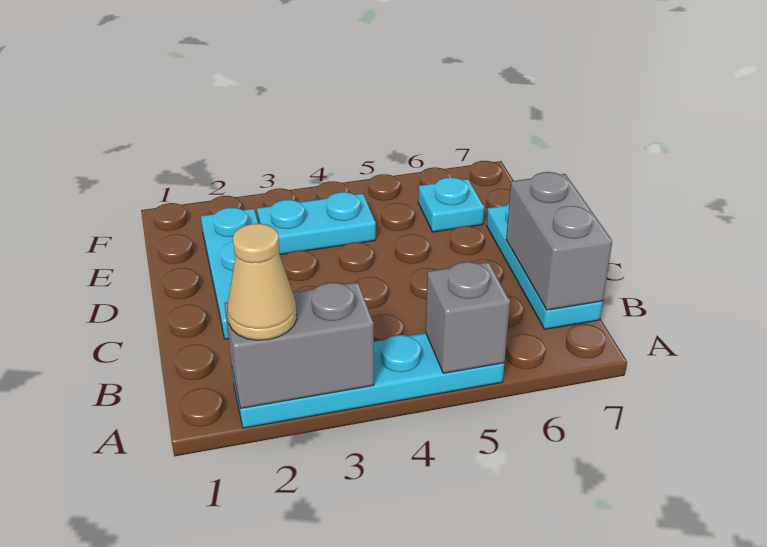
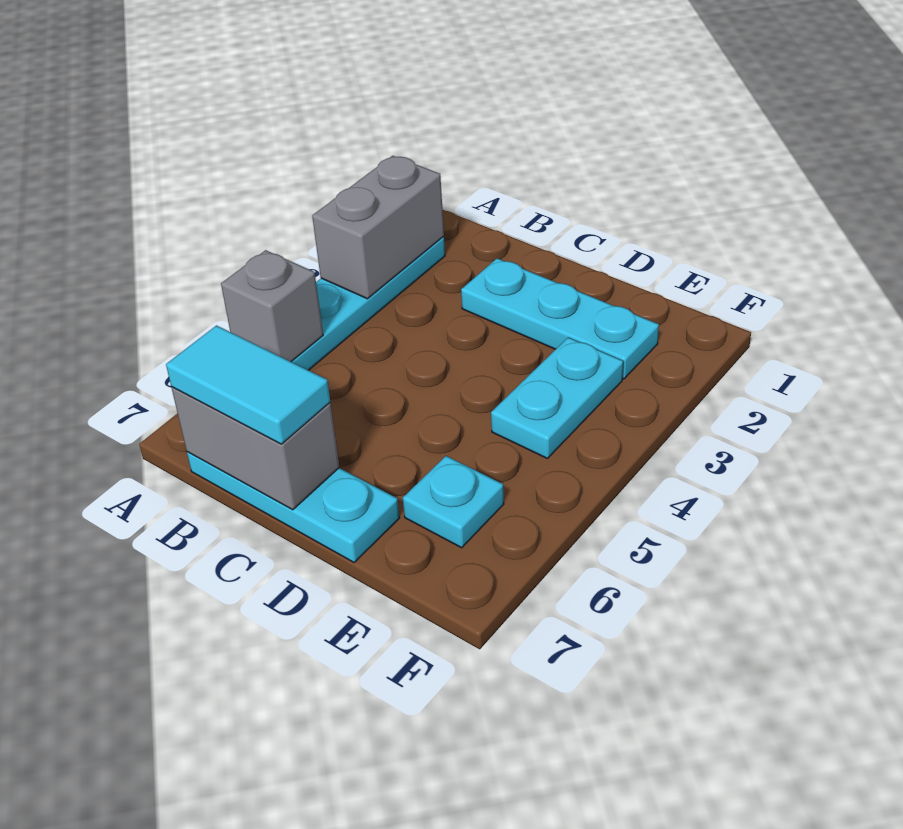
tan 1x1 cone [228,223,297,340] -> none
none -> cyan 1x2 tile [166,326,330,444]

